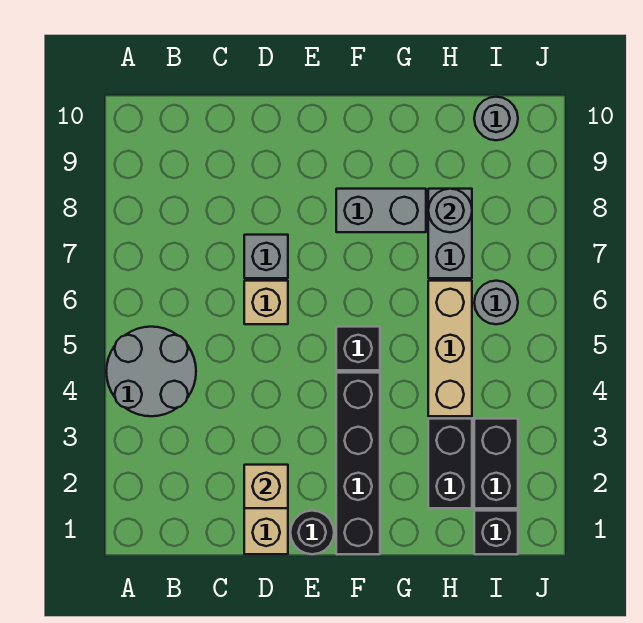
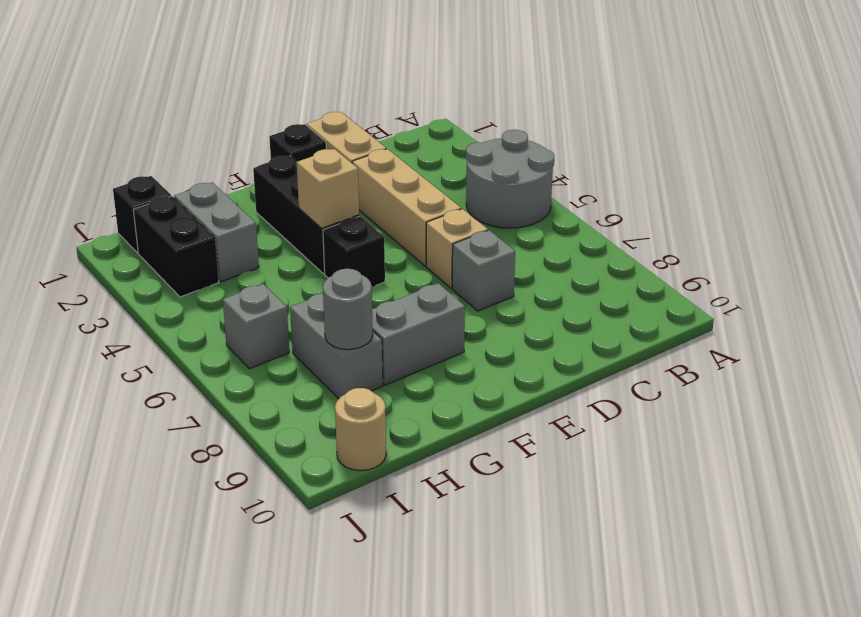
tan 1x1 brick [244,465,288,508] -> tan 1x1 brick moved to [297,149,359,228]
black 1x1 round brick [290,511,334,554] -> black 1x1 brick [269,124,326,162]
black 1x4 brick [336,373,380,554] -> black 1x3 brick [253,156,359,274]
black 1x2 brick [428,419,472,508] -> grey 1x2 brick [174,182,259,282]
tan 1x3 brick [428,281,472,416] -> tan 1x3 brick moved to [352,149,461,266]
grey 1x1 round brick [474,281,518,324] -> grey 1x1 brick [223,284,289,369]
grey 1x1 round brick [474,97,518,140] -> tan 1x1 round brick [335,388,386,471]

